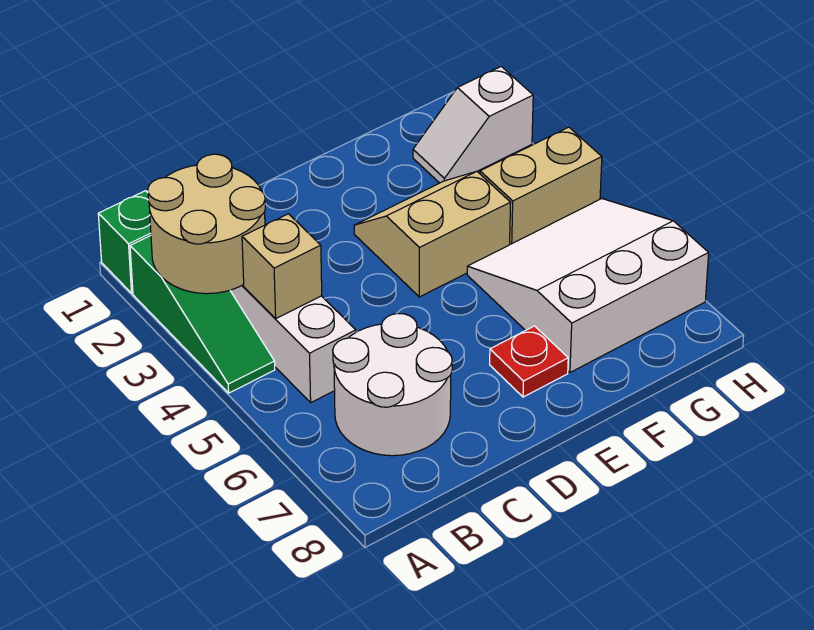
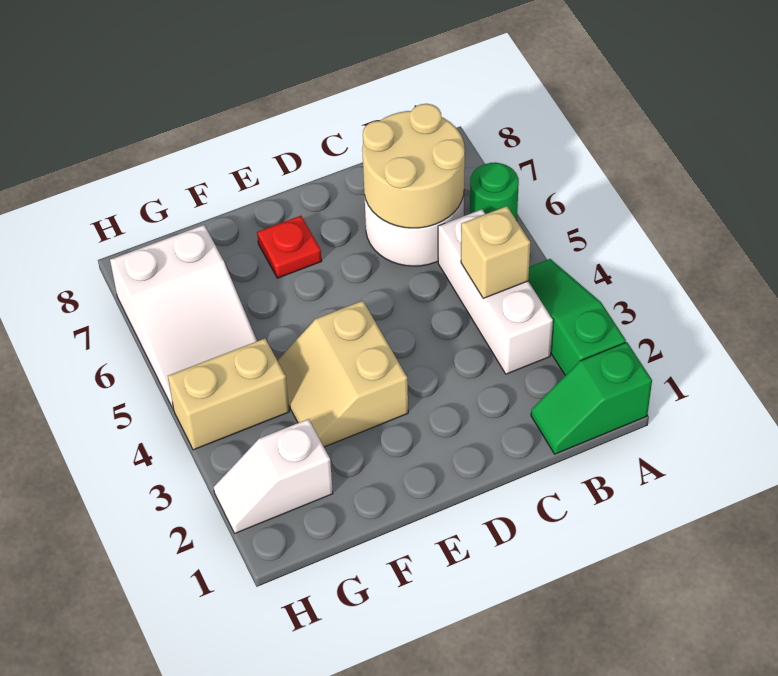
tan 2x2 round brick [148,154,265,294] -> tan 2x2 round brick moved to [362,104,465,228]
none -> green 1x1 round brick [470,162,519,220]
tan 2x2 slope [354,171,511,297] -> tan 2x2 slope turned to [277,301,408,447]
white 3x3 slope [467,199,709,372] -> white 2x3 slope [110,225,257,410]
white 1x2 slope [413,66,533,183] -> white 1x2 slope turned to [214,419,333,533]

